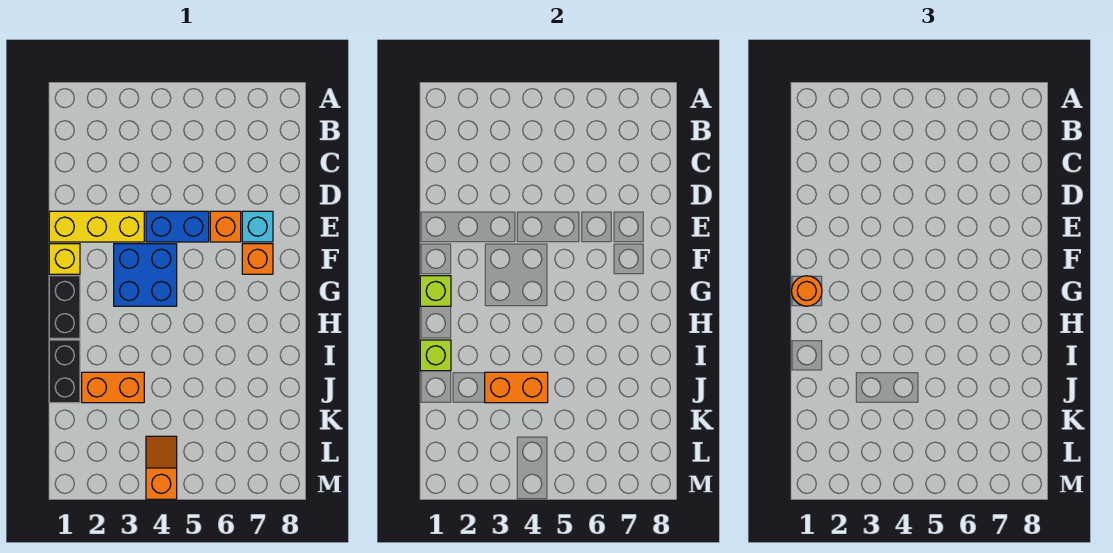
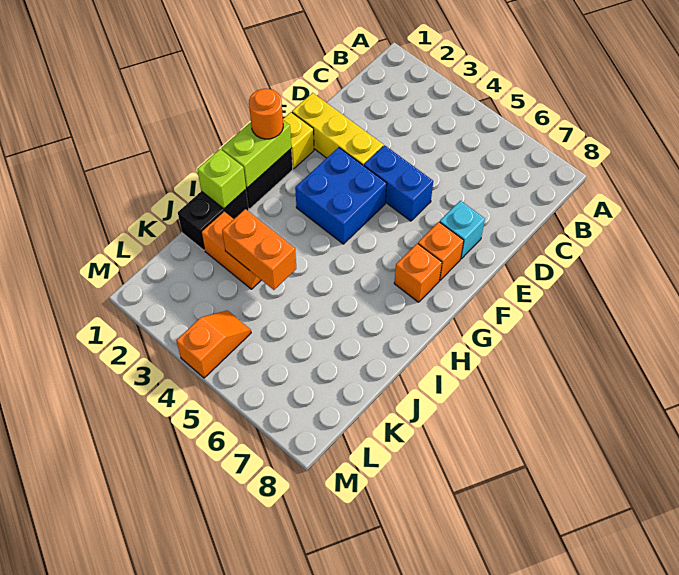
orange 1x1 brick [210,211,241,242] -> orange 1x1 brick moved to [394,244,442,302]
lime 1x1 brick [420,276,451,306] -> lime 1x2 brick [221,120,291,188]

